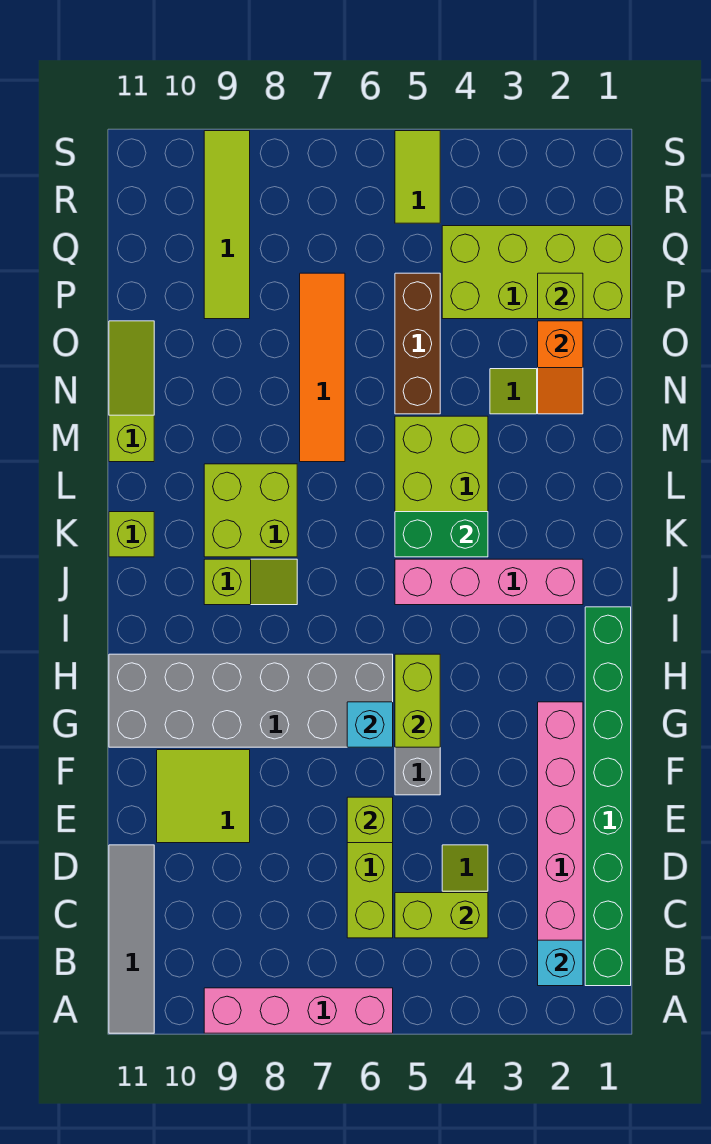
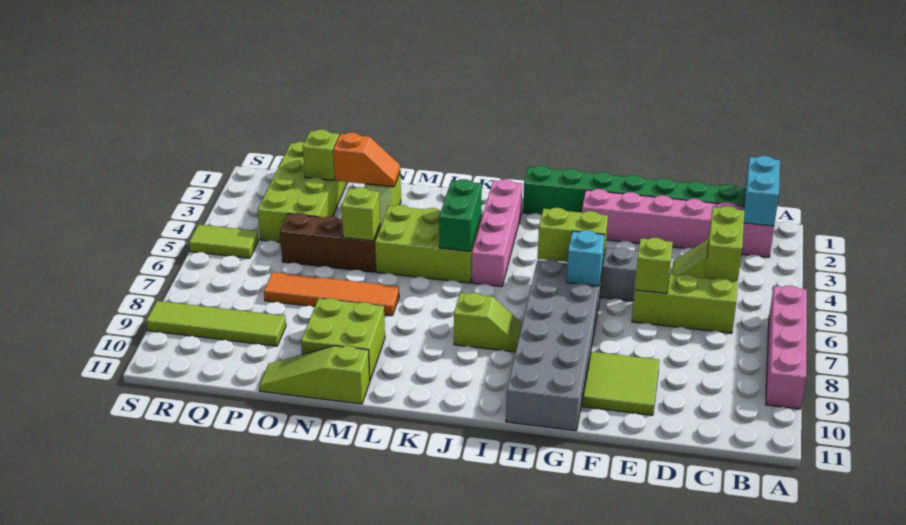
grey 1x4 tile [109,845,154,1033] -> none
cyan 1x1 brick [538,940,583,986] -> cyan 1x2 brick [744,156,780,226]
lime 1x2 slope [204,559,297,605] -> lime 1x2 slope turned to [454,293,522,352]
lime 2x2 brick [204,464,297,557] -> lime 2x2 brick moved to [301,298,385,380]
lime 1x1 brick [109,512,154,557] -> lime 1x1 brick moved to [341,187,380,241]

